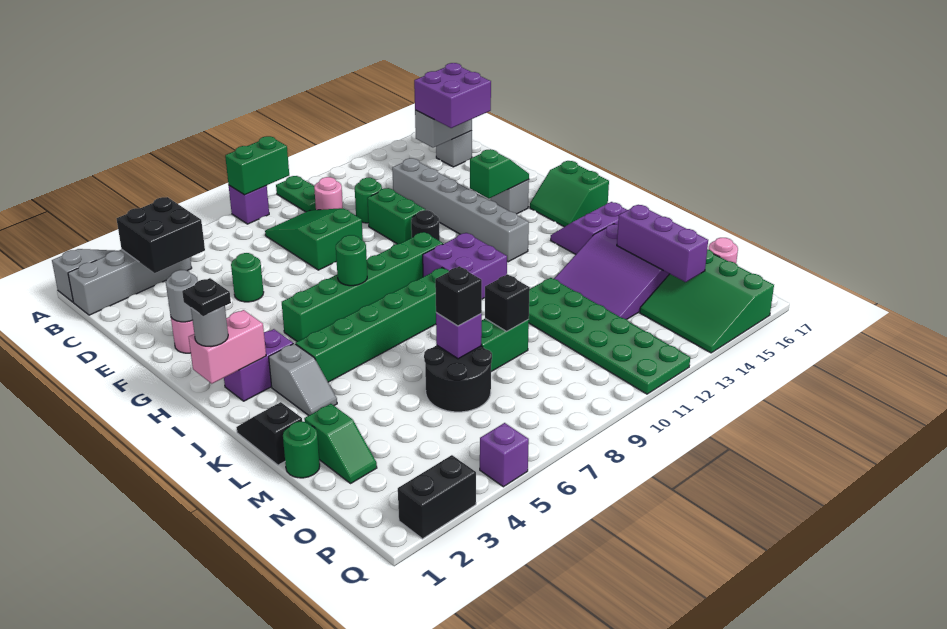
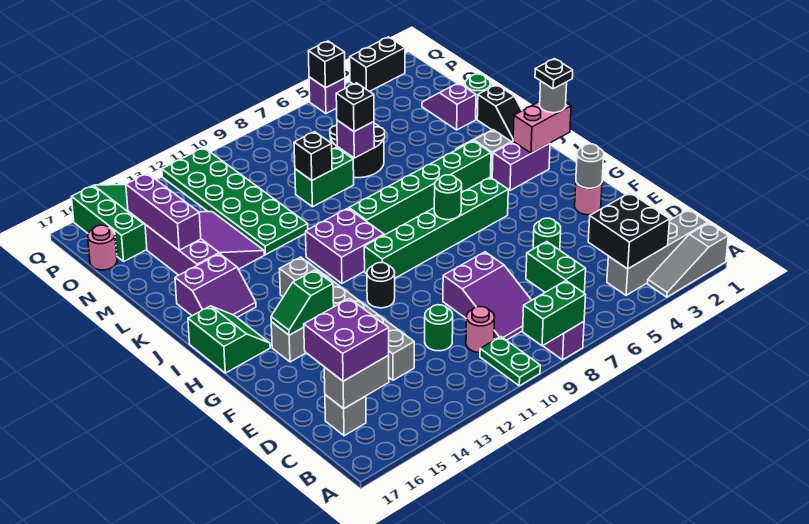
green 2x3 slope [265,208,363,270] -> purple 2x3 slope [443,252,532,340]
green 1x2 brick [367,188,425,244] -> green 1x2 brick moved to [526,242,586,293]
green 1x2 slope [304,404,377,483] -> purple 1x2 slope [422,83,476,130]
none -> black 1x1 brick [308,41,345,88]

